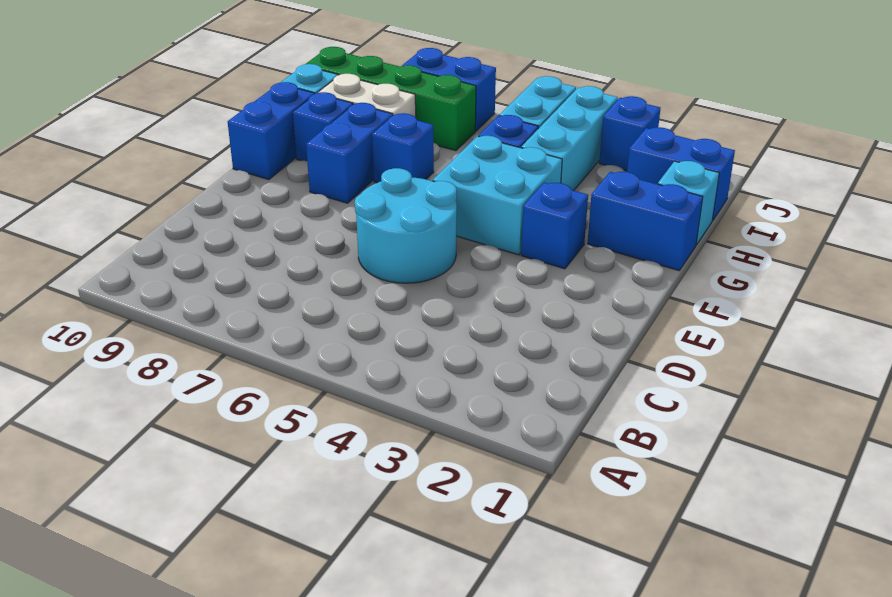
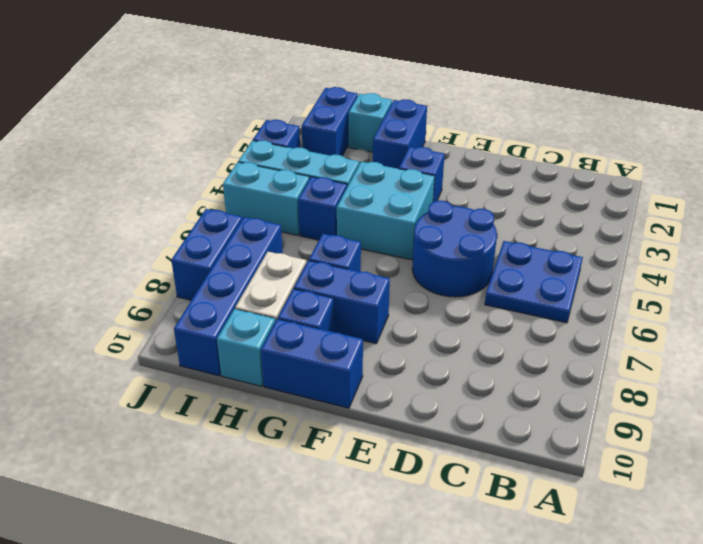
none -> blue 2x2 plate [485,241,583,323]
cyan 2x2 round brick [355,168,457,283] -> blue 2x2 round brick [412,201,497,297]
green 1x4 brick [306,47,476,151] -> blue 1x4 brick [174,217,283,376]

